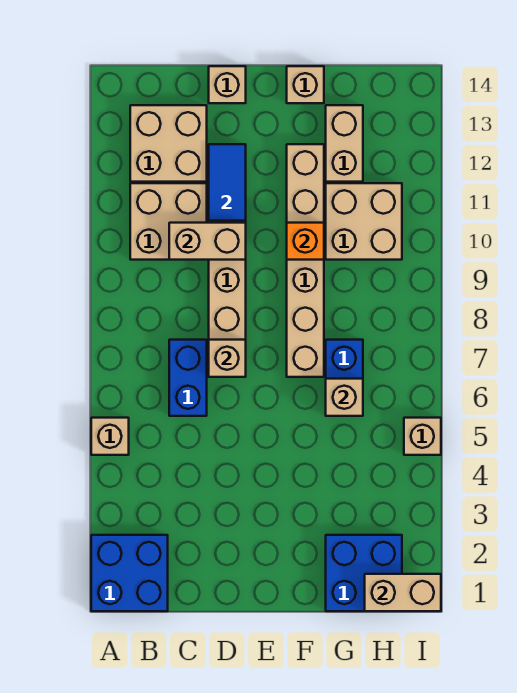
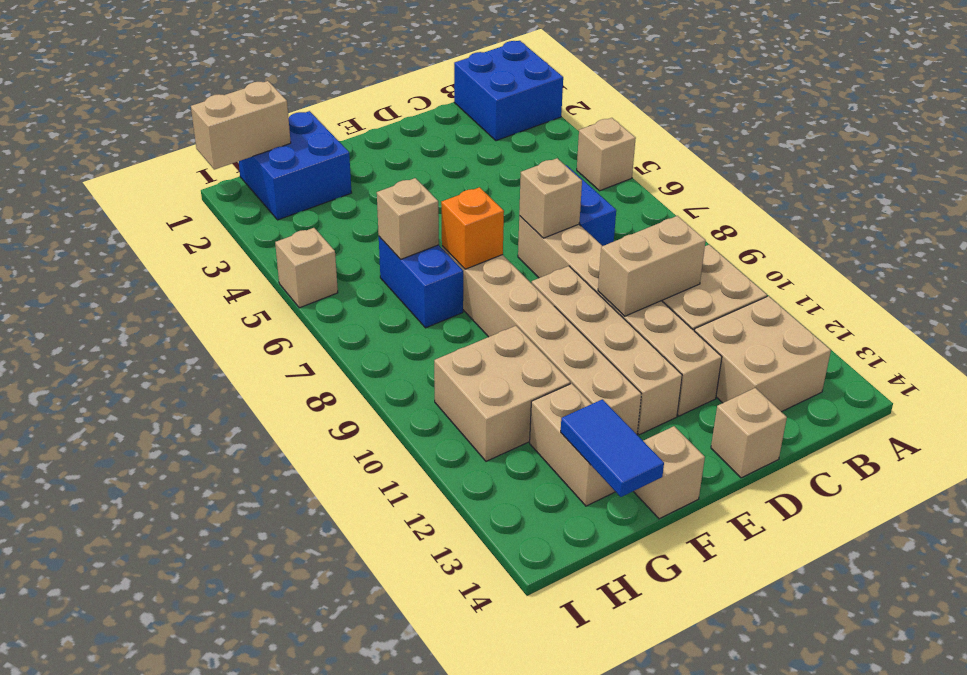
blue 1x2 tile [209,144,246,221] -> blue 1x2 tile moved to [561,399,664,497]
none -> tan 1x4 brick [532,266,682,435]
orange 1x1 brick [287,223,324,260] -> orange 1x1 brick moved to [441,187,504,269]

